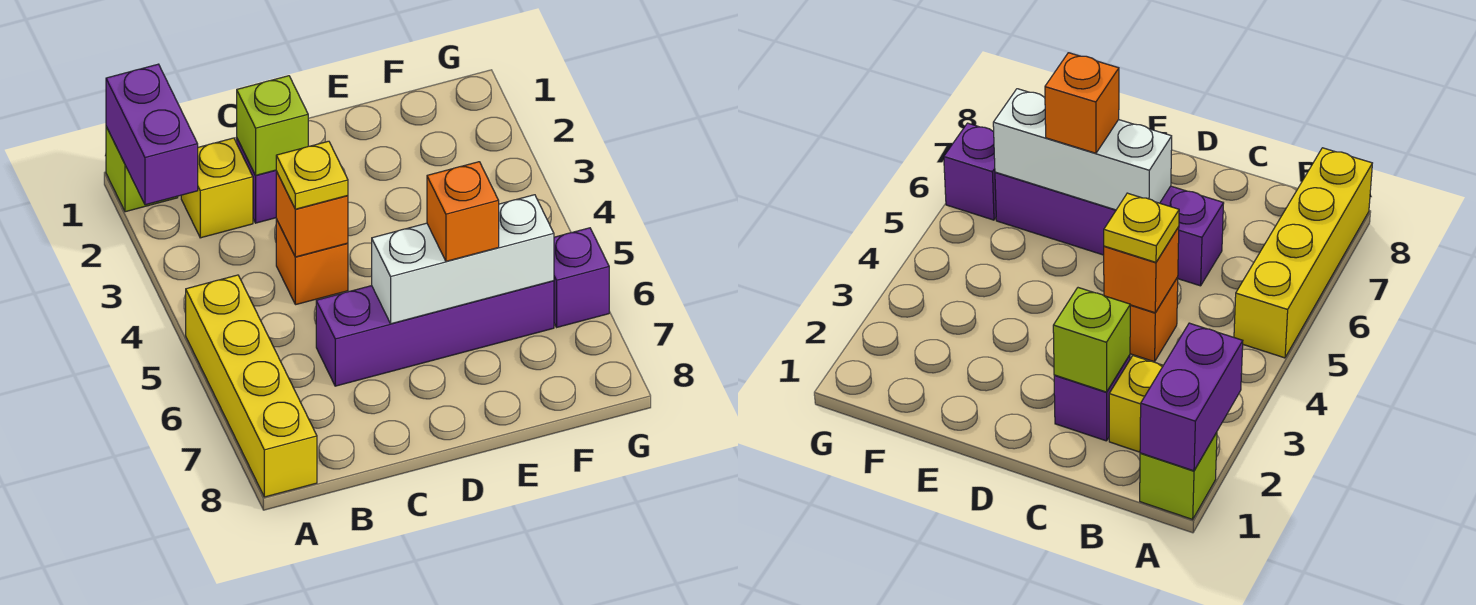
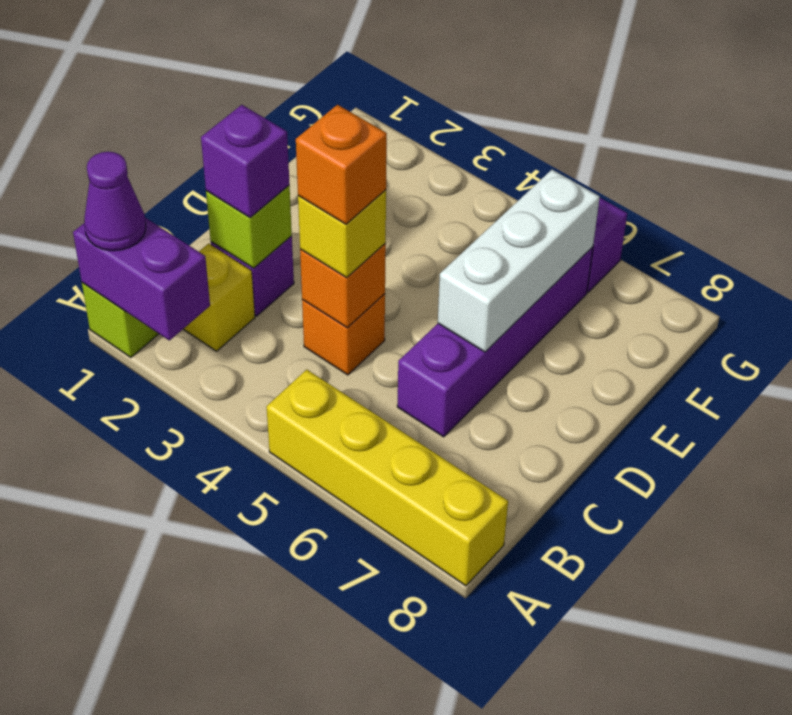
none -> purple 1x1 cone [84,152,146,251]
none -> purple 1x1 brick [201,105,289,218]
yellow 1x1 plate [276,141,348,209] -> yellow 1x1 brick [298,190,386,278]
orange 1x1 brick [427,162,499,261] -> orange 1x1 brick moved to [296,105,387,224]

